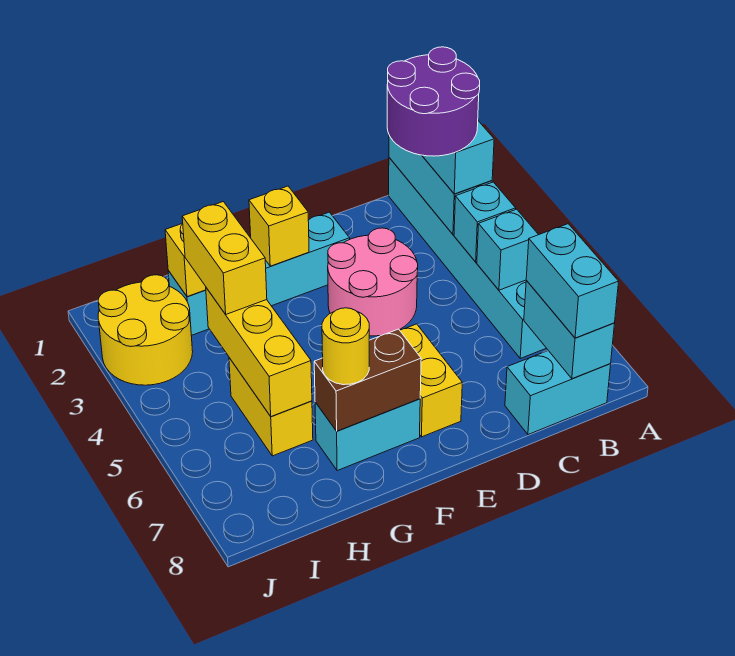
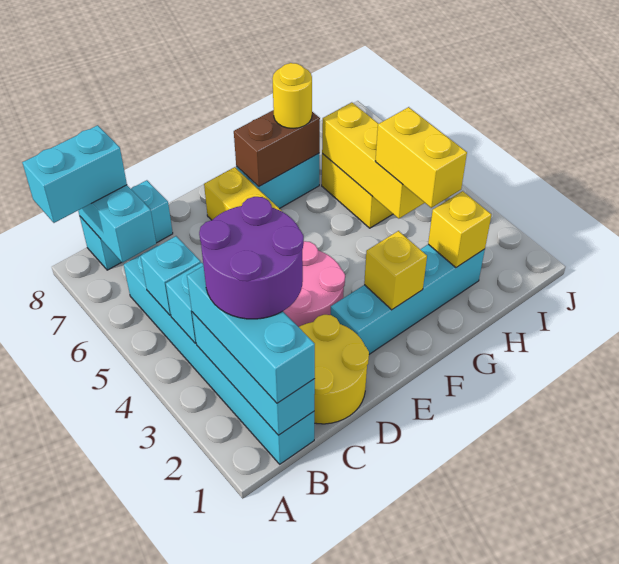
cyan 1x2 brick [526,224,619,338] -> cyan 1x2 brick turned to [22,125,127,223]
yellow 2x2 round brick [98,275,193,385] -> yellow 2x2 round brick moved to [299,315,369,424]

